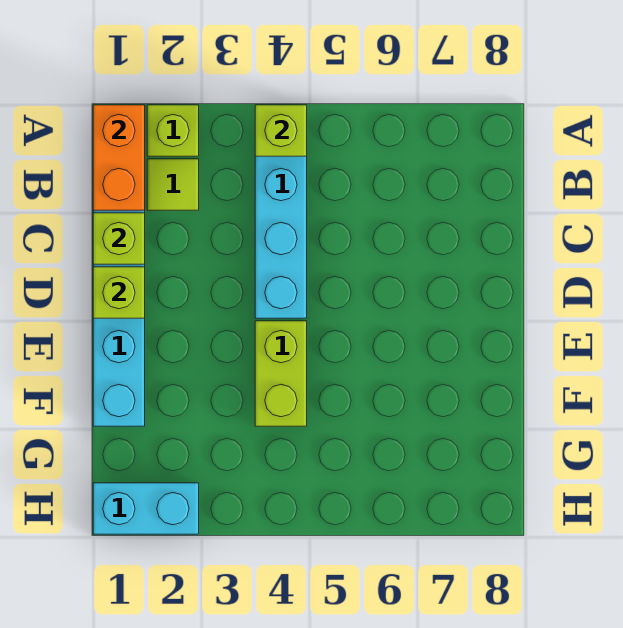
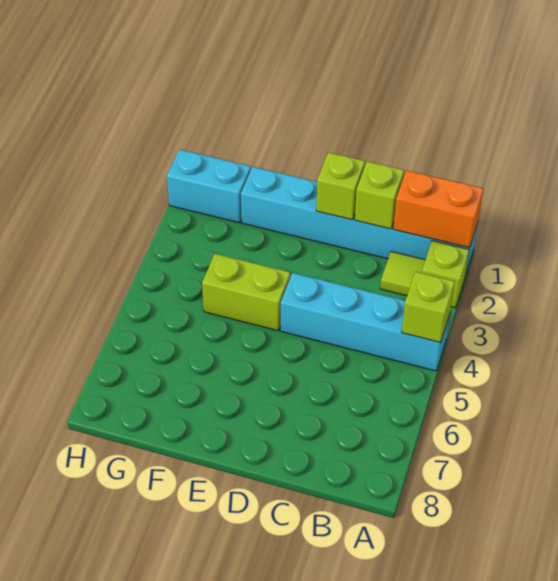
cyan 1x2 brick [93,483,199,534] -> cyan 1x2 brick turned to [167,150,251,223]

